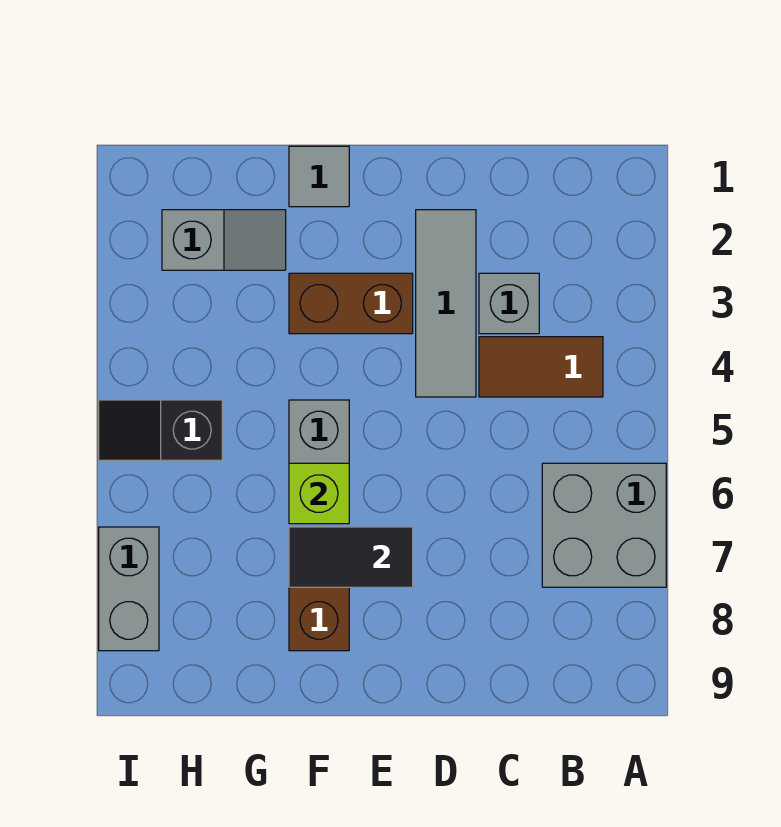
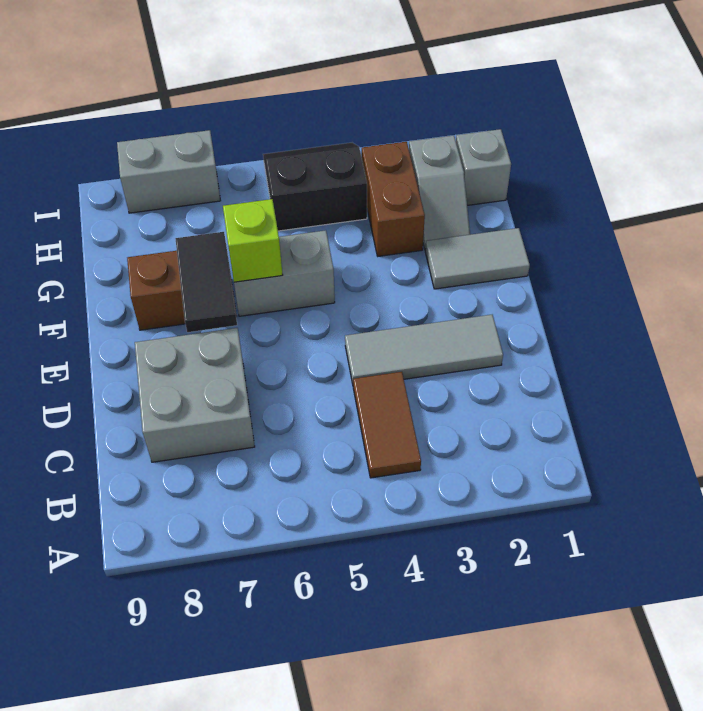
grey 2x2 brick [542,463,666,587] -> grey 2x2 brick moved to [135,328,255,462]
grey 1x1 brick [479,273,539,334] -> grey 1x1 brick moved to [456,129,511,205]
brown 1x2 brick [289,273,413,334] -> brown 1x2 brick moved to [362,142,425,256]
grey 1x1 tile [289,146,349,207] -> grey 1x2 tile [425,228,530,289]
black 1x2 slope [99,400,222,460] -> black 2x2 slope [263,143,367,231]

